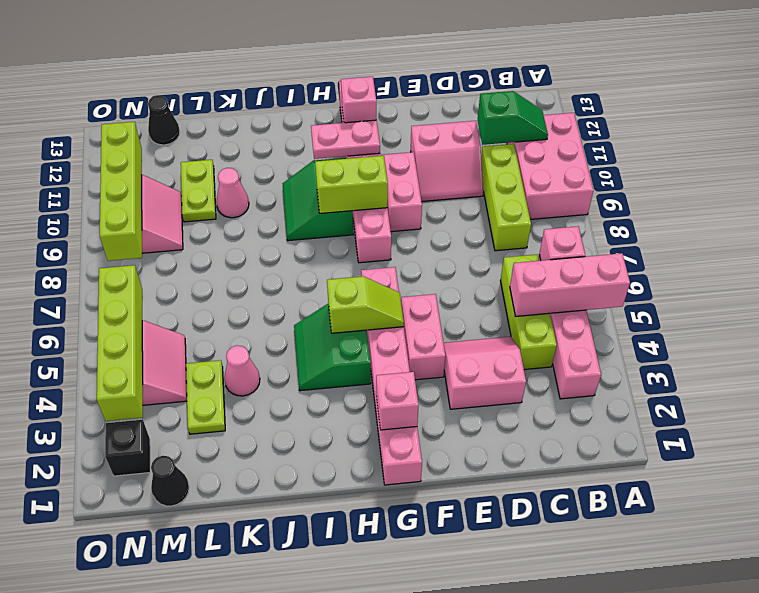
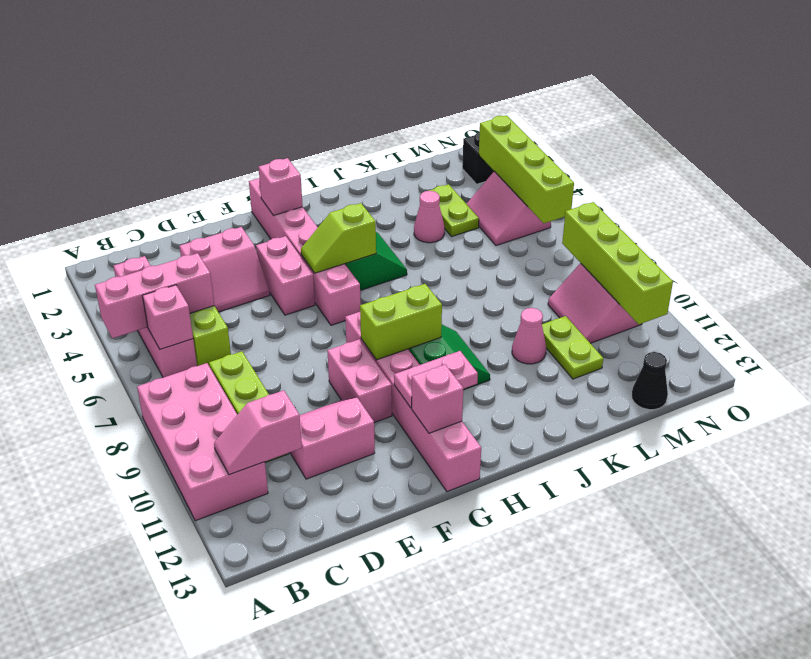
pink 2x3 brick [507,113,593,219] -> pink 2x4 brick [137,363,268,521]
green 1x2 slope [478,91,548,145] -> pink 1x2 slope [214,390,302,475]
black 1x1 cone [151,456,189,506] -> none

